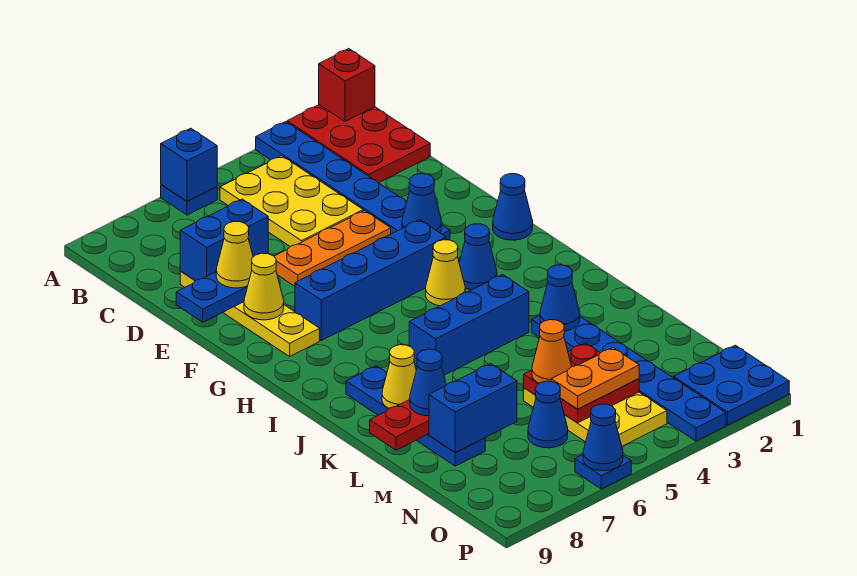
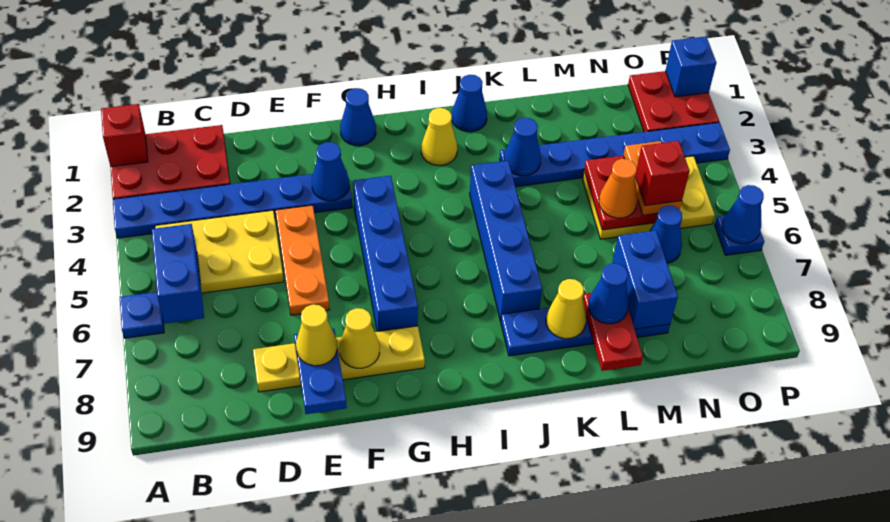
blue 1x1 brick [161,128,217,201] -> blue 1x1 brick moved to [666,37,716,97]
blue 1x2 brick [180,199,268,281] -> blue 1x2 brick moved to [152,224,204,324]
blue 1x1 cone [459,224,497,290] -> blue 1x1 cone moved to [452,75,487,132]
yellow 1x1 cone [426,240,465,306] -> yellow 1x1 cone moved to [421,108,457,165]
blue 1x3 brick [409,275,529,375] -> blue 1x4 brick [470,161,542,321]
none -> red 1x1 brick [636,141,690,206]
blue 2x2 plate [674,345,789,425] -> red 2x2 plate [628,71,719,132]

